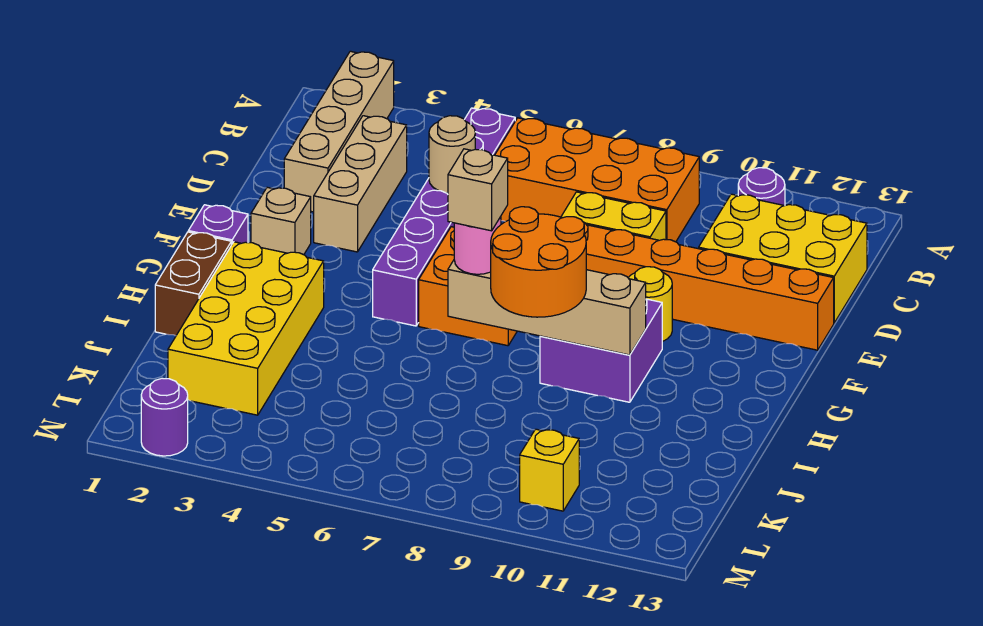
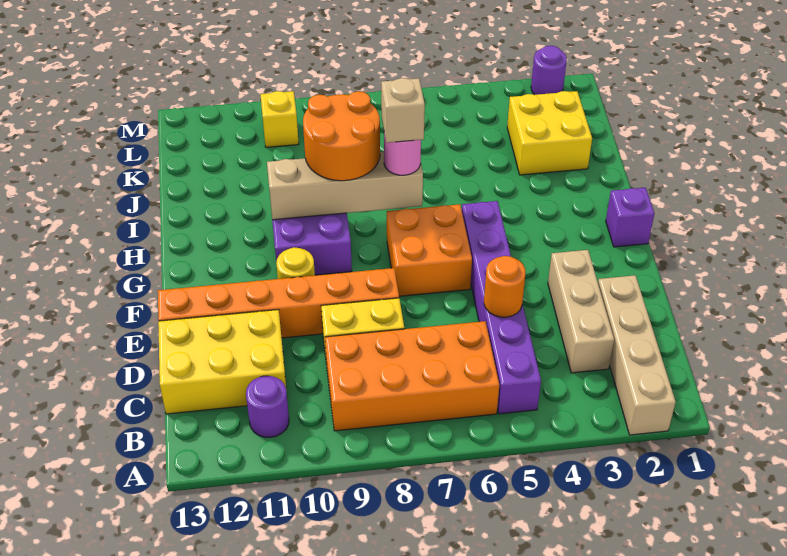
tan 1x1 round brick [429,116,475,193] -> orange 1x1 round brick [484,256,526,317]
tan 1x1 brick [251,187,311,255] -> none
brown 1x2 brick [155,232,231,336] -> none
yellow 2x4 brick [168,242,324,415] -> yellow 2x2 brick [507,91,592,175]

